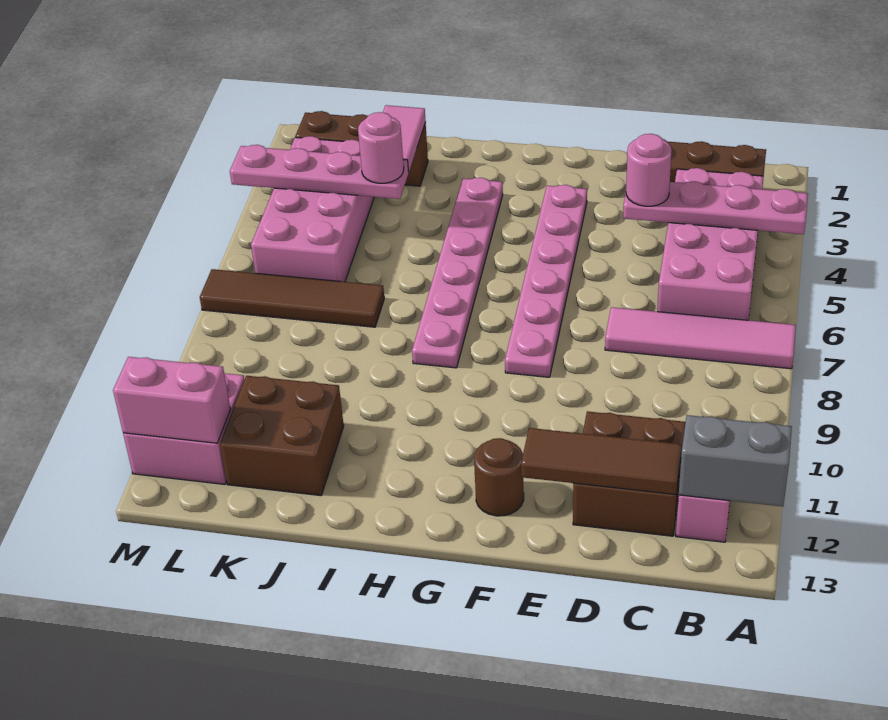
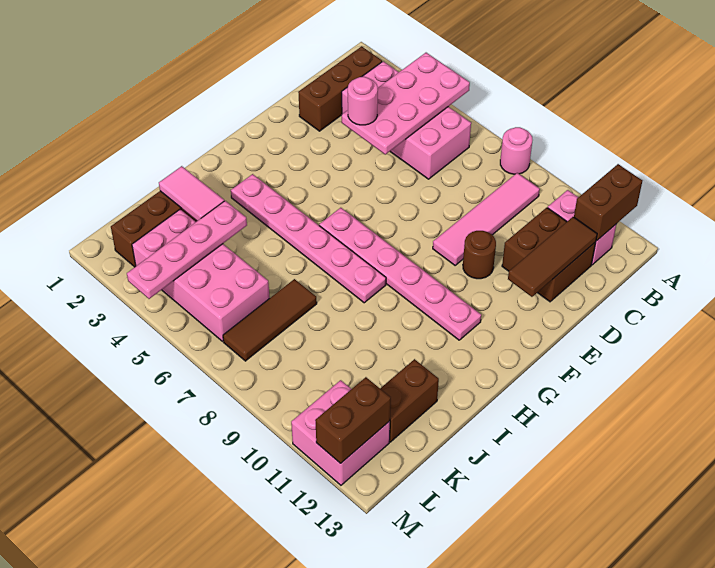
pink 1x4 plate [623,181,808,234] -> pink 2x4 plate [342,53,470,154]
pink 1x4 tile [605,307,796,369] -> pink 1x4 tile moved to [433,173,540,265]
grey 1x2 brick [679,415,792,507] -> brown 1x2 brick [574,164,642,241]
pink 1x6 plate [505,185,587,377] -> pink 1x6 plate moved to [319,208,481,340]
brown 1x1 round brick [474,438,524,516] -> brown 1x1 round brick moved to [463,231,496,279]
pink 1x1 round brick [358,112,404,183] -> pink 1x1 round brick moved to [500,127,532,174]
brown 1x4 tile [200,269,384,327] -> brown 1x3 tile [223,279,317,361]
brown 2x2 brick [220,376,344,496] -> brown 1x2 brick [380,359,439,442]
pink 1x2 brick [113,357,231,443] -> brown 1x2 brick [315,377,391,463]

